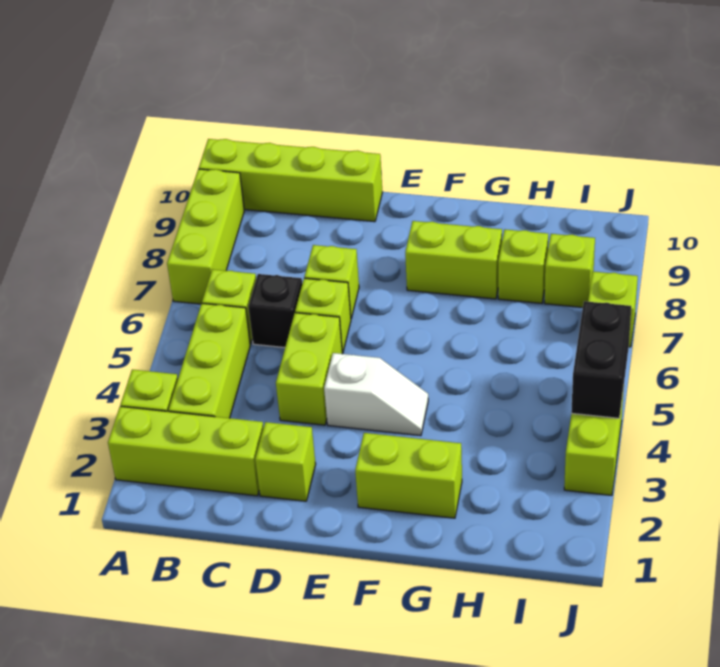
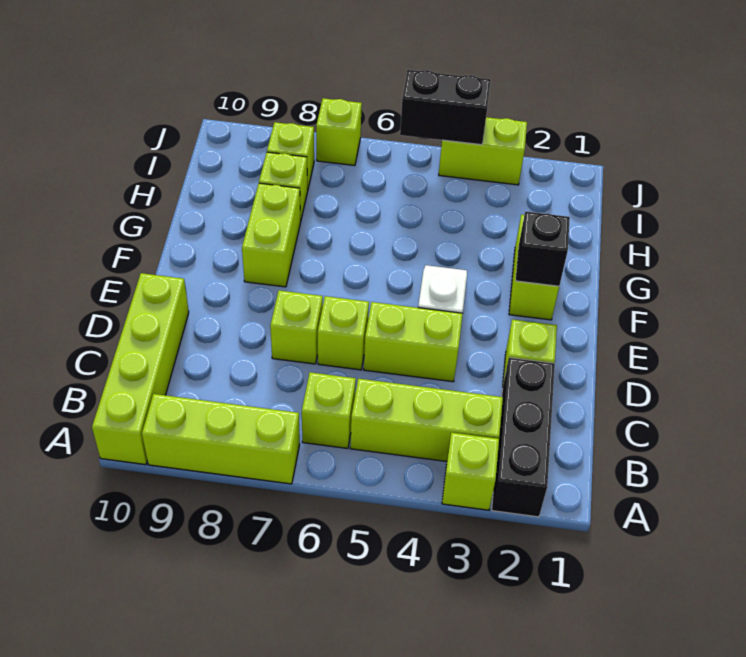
lime 1x3 brick [108,406,264,496] -> black 1x3 brick [492,358,555,517]
black 1x1 brick [248,274,302,348] -> black 1x1 brick moved to [515,212,570,286]

